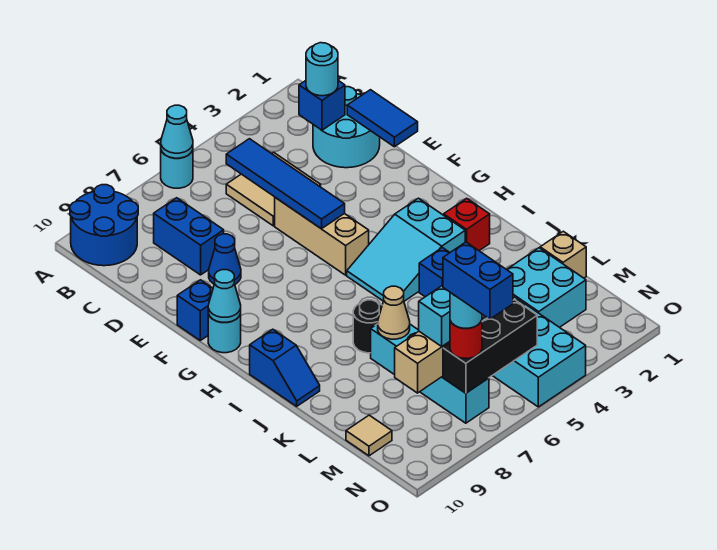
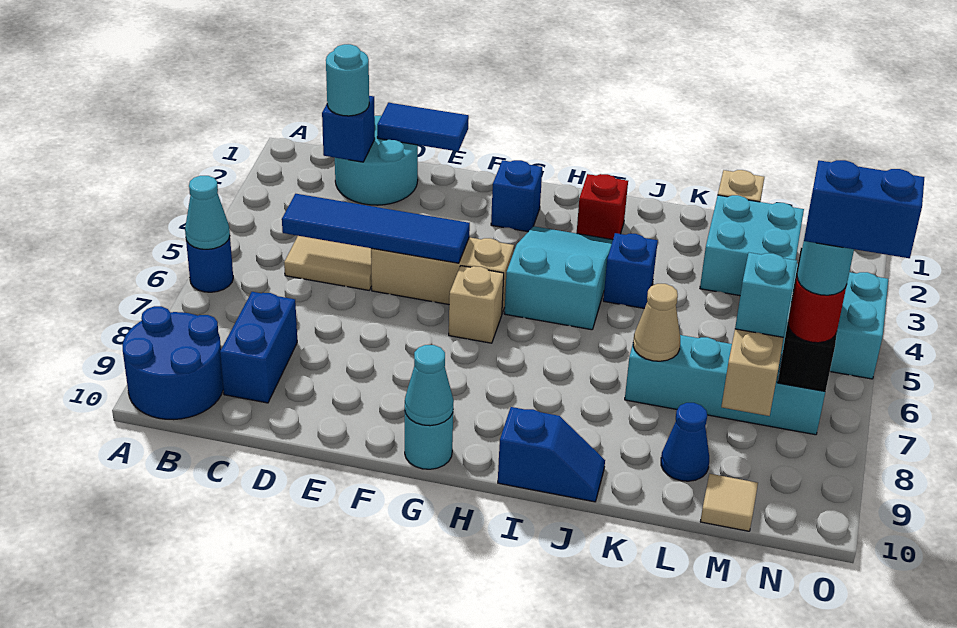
cyan 1x1 round brick [161,150,193,188] -> blue 1x1 round brick [186,237,233,292]
blue 1x2 brick [154,198,224,275] -> blue 1x2 brick turned to [220,292,297,403]
blue 1x1 cone [209,234,241,284] -> blue 1x1 cone moved to [661,403,709,481]
blue 1x1 brick [177,280,213,340] -> blue 1x1 brick moved to [491,160,542,232]
none -> tan 1x1 brick [449,266,504,343]
cyan 2x3 slope [347,198,465,301] -> cyan 2x3 slope turned to [504,226,613,330]
black 1x1 round brick [353,300,382,353] -> none

